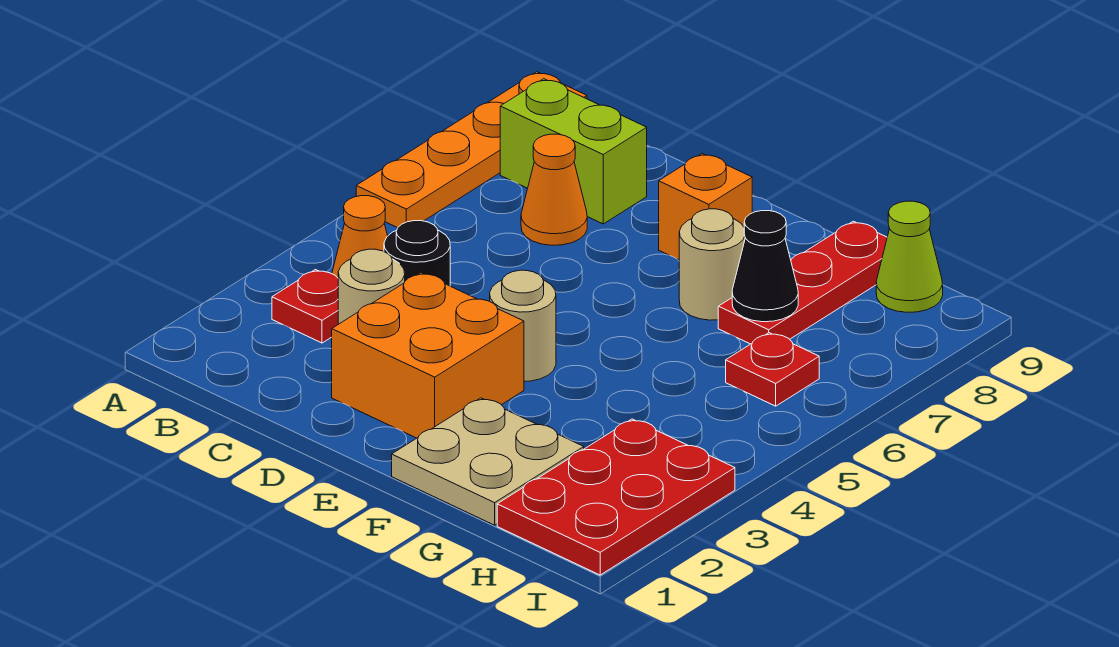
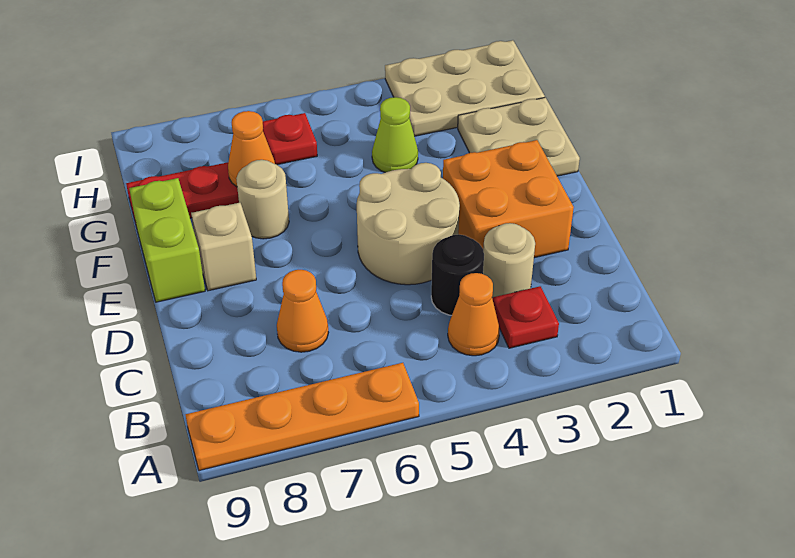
lime 1x2 brick [500,79,647,224] -> lime 1x2 brick moved to [129,178,205,302]
tan 1x1 round brick [490,270,556,381] -> tan 2x2 round brick [357,163,460,285]
orange 1x1 brick [659,154,752,260] -> tan 1x1 brick [191,203,256,291]
black 1x1 cone [732,211,798,322] -> orange 1x1 cone [228,111,275,187]
red 2x3 plate [497,419,735,575] -> tan 2x3 plate [385,40,545,136]
lime 1x1 cone [876,201,943,312] -> lime 1x1 cone moved to [372,97,418,172]

